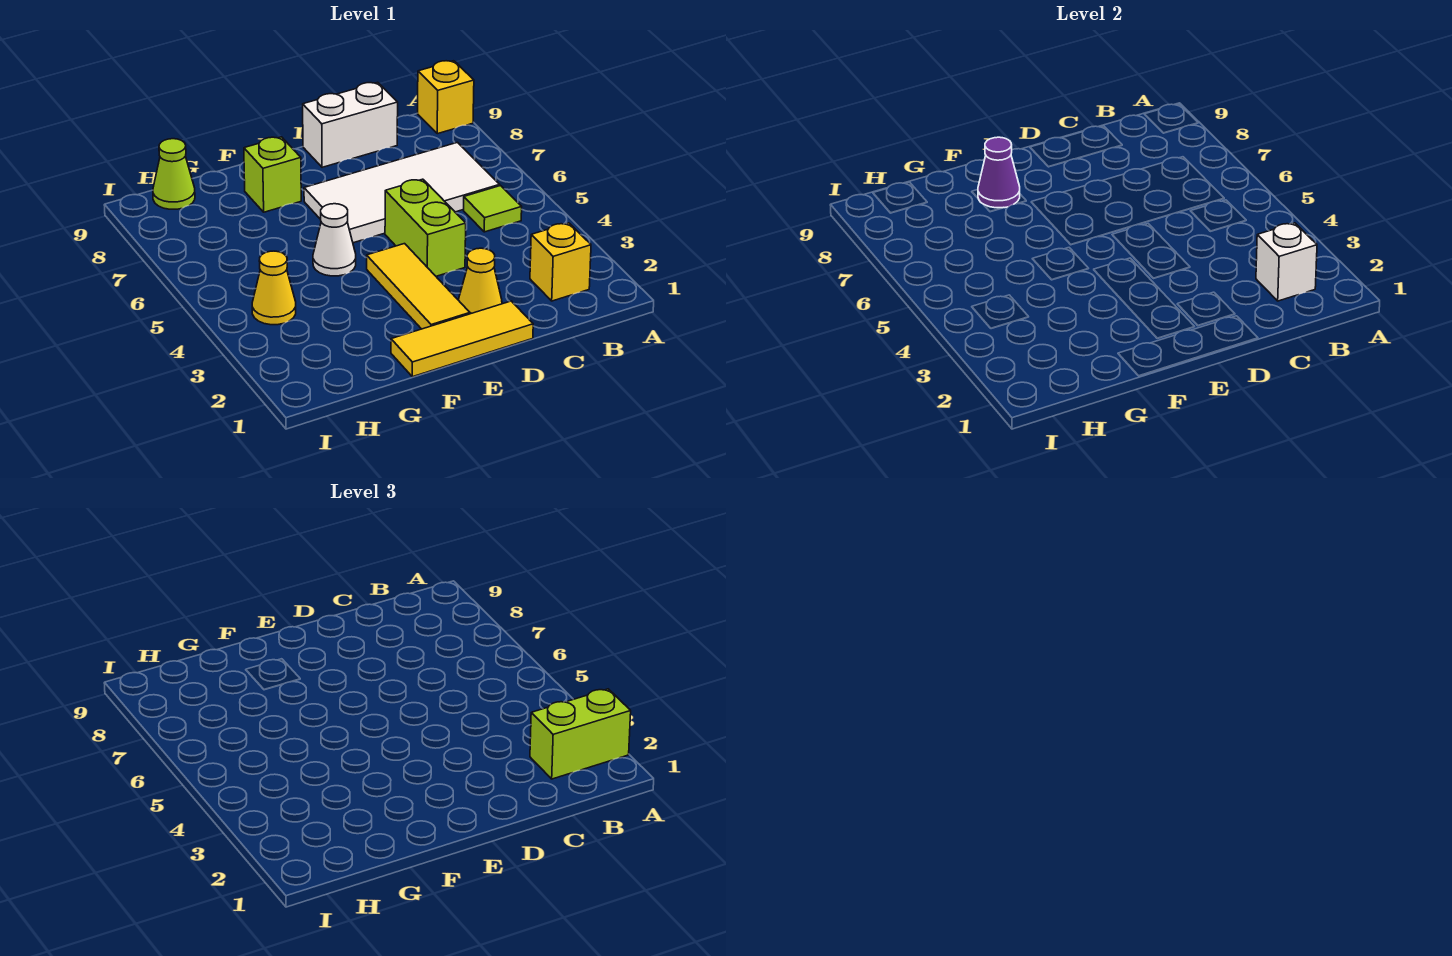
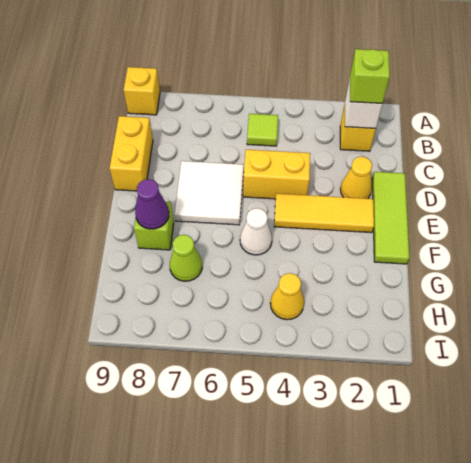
lime 1x2 brick [530,689,631,779] -> lime 1x1 brick [350,49,390,103]
white 2x4 tile [304,142,500,243] -> white 2x2 tile [175,161,244,225]
white 1x2 brick [303,82,398,167] -> yellow 1x2 brick [110,116,153,191]
yellow 1x3 tile [391,301,533,377] -> lime 1x3 tile [372,172,409,264]
lime 1x2 brick [385,179,466,276] -> yellow 1x2 brick [243,150,310,199]
lime 1x1 cone [153,139,195,209] -> lime 1x1 cone moved to [170,235,202,281]

